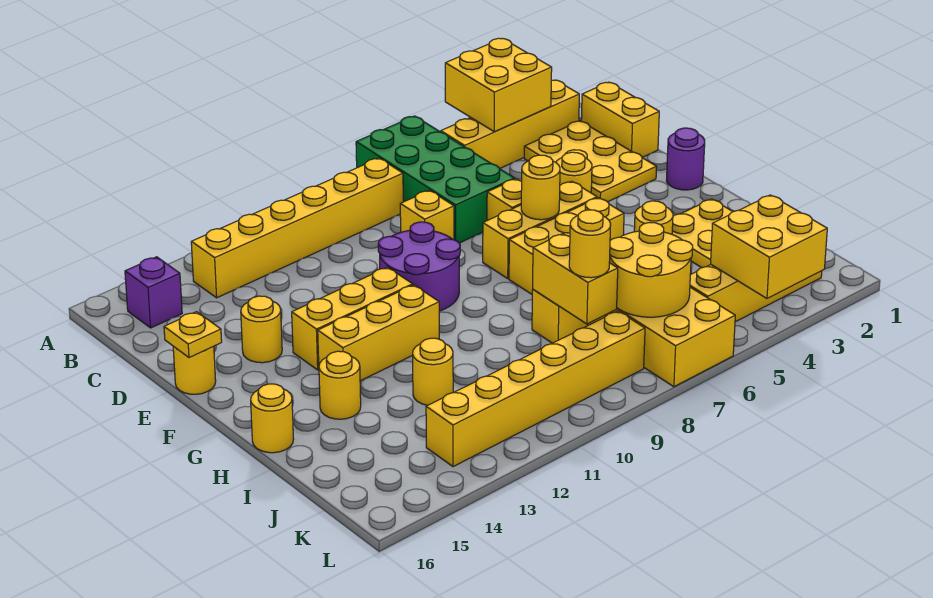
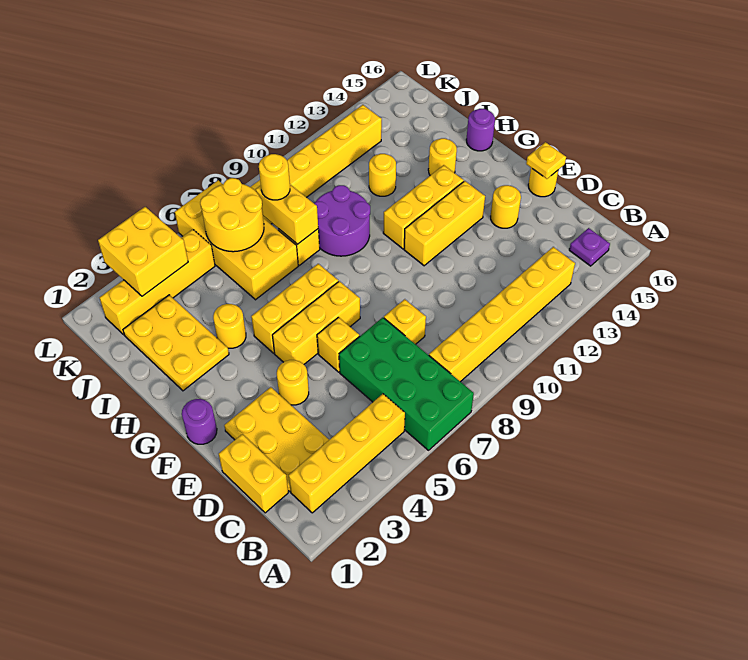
yellow 2x2 brick [445,38,552,132] -> none
purple 1x1 brick [125,257,182,328] -> purple 1x1 plate [569,228,610,266]
purple 2x2 round brick [378,222,460,311] -> purple 2x2 round brick moved to [314,185,370,256]
yellow 1x1 round brick [521,155,560,220] -> none
yellow 1x1 round brick [251,384,294,453] -> purple 1x1 round brick [466,109,495,151]

